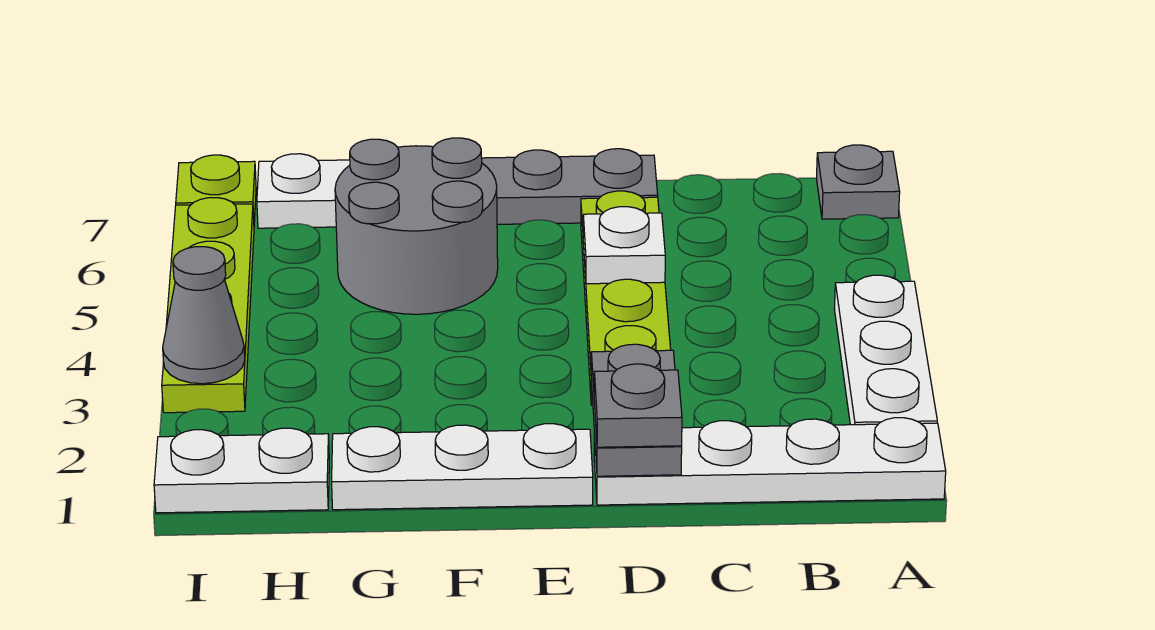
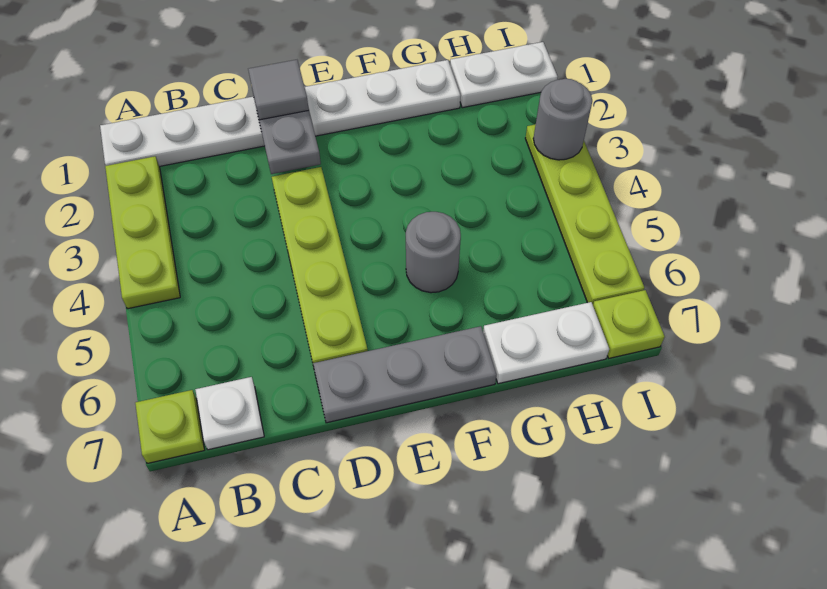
white 1x3 plate [834,275,937,425] -> lime 1x3 plate [105,156,180,309]
grey 1x1 plate [816,145,900,219] -> lime 1x1 plate [135,390,205,464]
grey 1x1 plate [594,364,682,447] -> grey 1x1 tile [248,60,309,120]
white 1x1 plate [583,207,665,284] -> white 1x1 plate moved to [195,377,264,450]
grey 2x2 round brick [335,138,498,314] -> grey 1x1 round brick [406,212,461,293]
grey 1x1 cone [163,247,245,384] -> grey 1x1 round brick [533,79,592,160]

